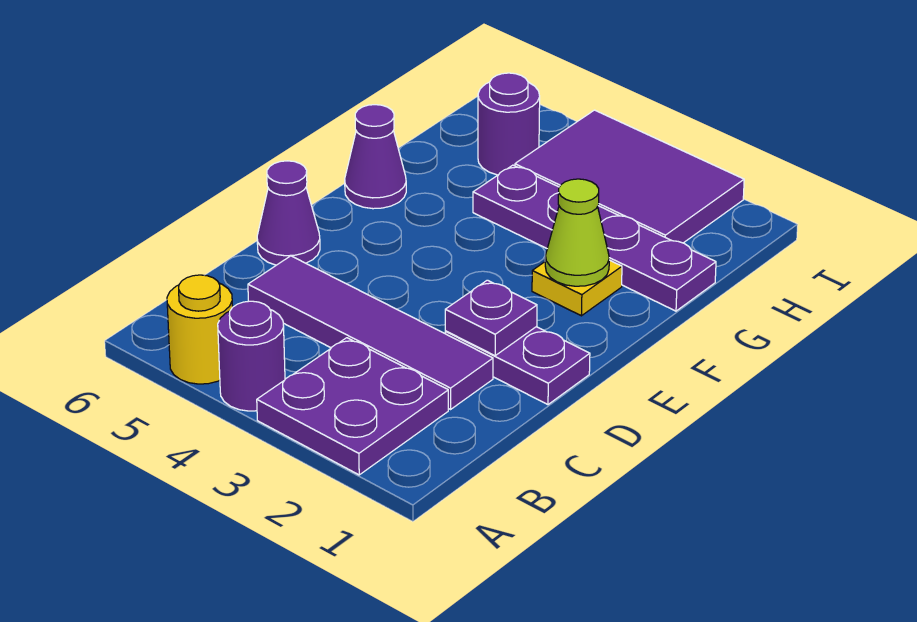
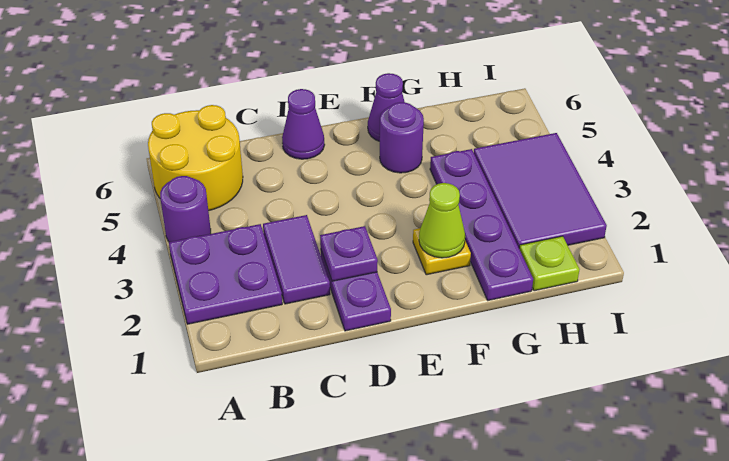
yellow 1x1 round brick [167,275,233,384] -> yellow 2x2 round brick [148,105,243,211]
purple 1x4 tile [248,256,493,409] -> purple 1x2 tile [263,215,330,304]
none -> lime 1x1 plate [519,236,580,291]
purple 1x1 round brick [478,73,540,175] -> purple 1x1 round brick moved to [380,102,424,173]

